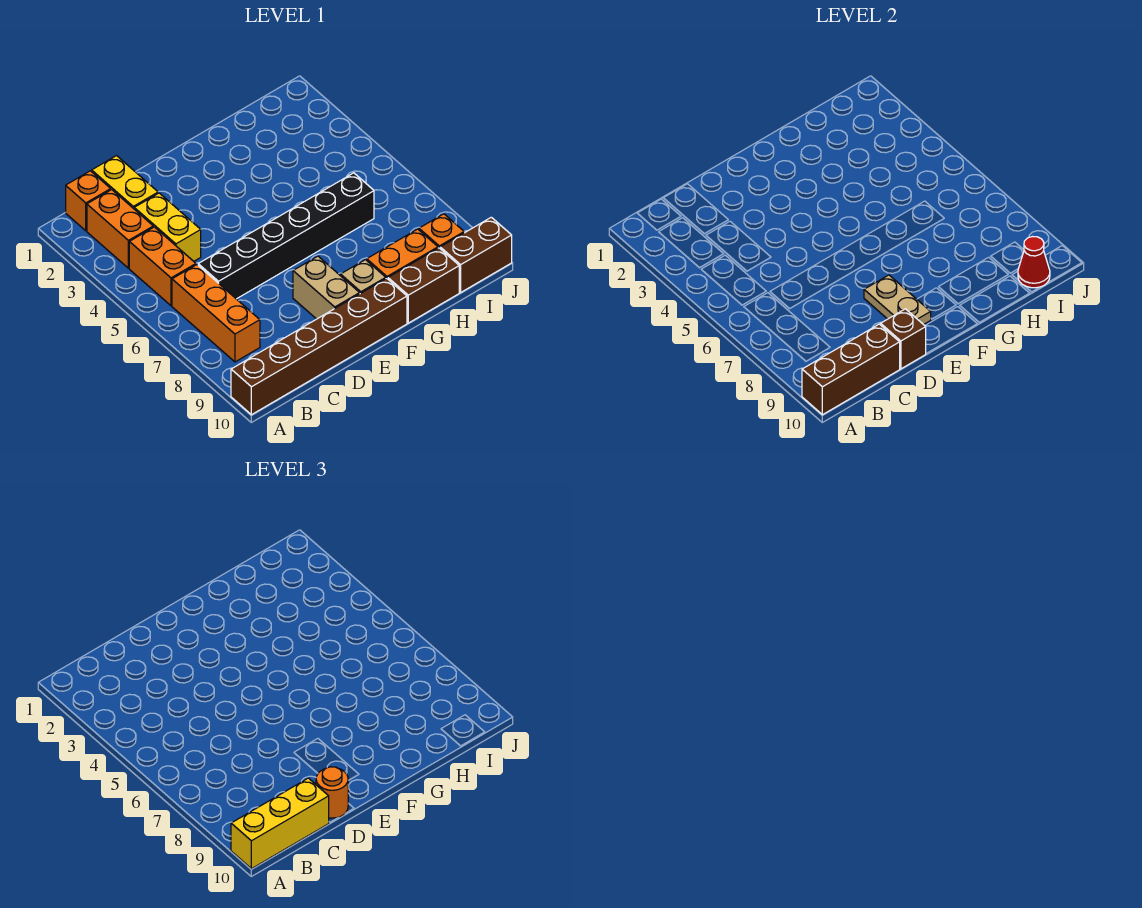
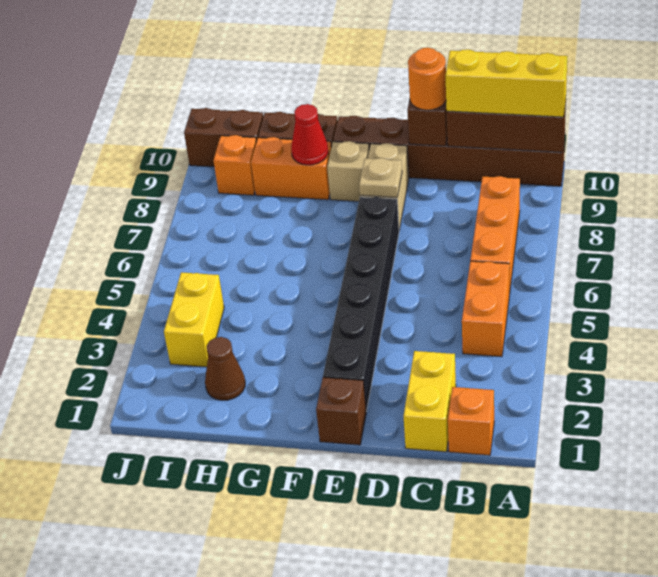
orange 1x2 brick [87,190,153,268] -> none
yellow 1x2 brick [134,193,201,261] -> yellow 1x2 brick moved to [164,272,224,367]
black 1x6 brick [198,173,374,299] -> black 1x6 brick turned to [323,197,399,411]
none -> brown 1x1 brick [316,377,366,445]
tan 1x2 plate [864,275,931,325] -> tan 1x1 plate [359,158,402,197]
none -> brown 1x1 cone [205,337,245,400]
red 1x1 cone [1018,237,1050,288] -> red 1x1 cone moved to [291,104,328,165]

